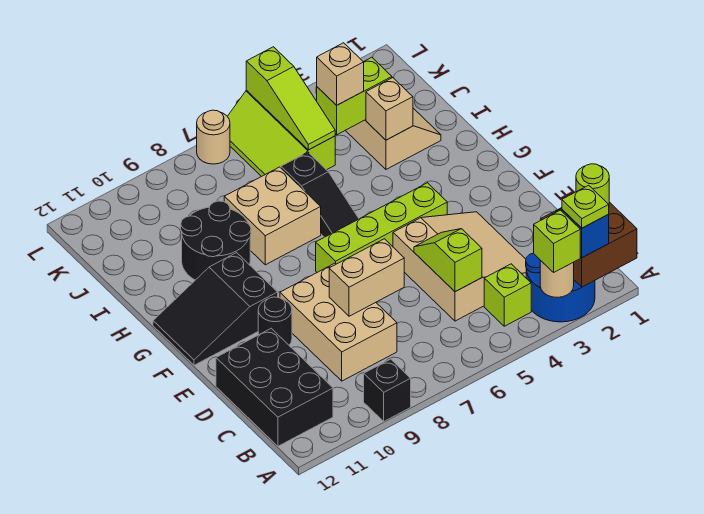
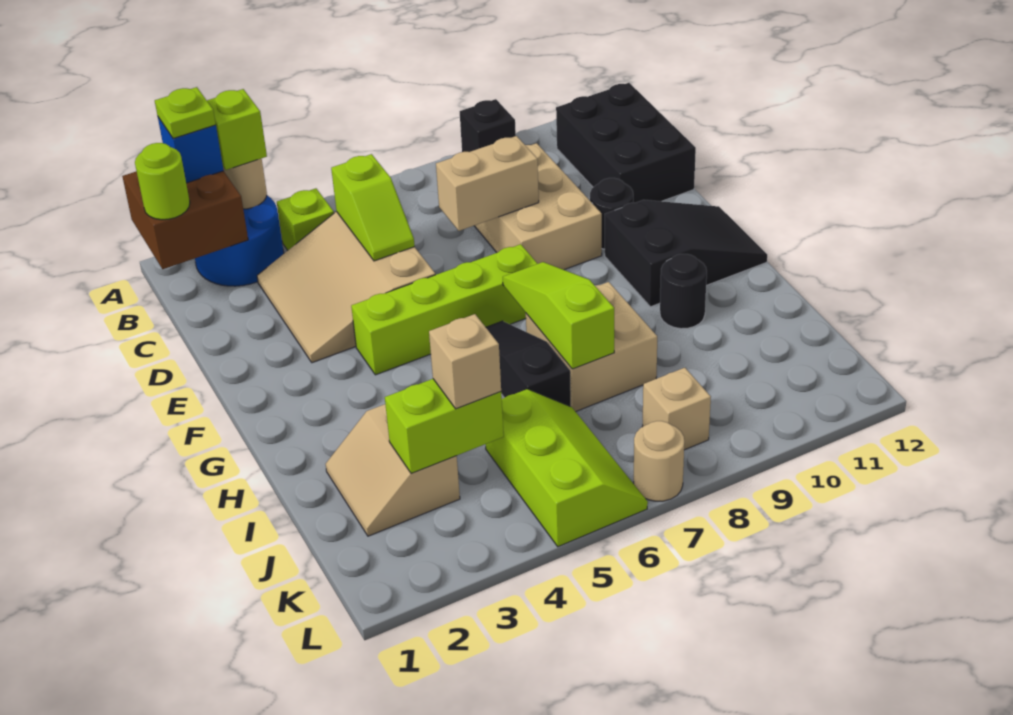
black 2x2 round brick [181,201,251,280] -> black 1x1 round brick [660,254,707,329]
tan 1x1 brick [366,78,413,140] -> tan 1x1 brick moved to [642,368,711,450]
lime 1x3 slope [246,47,335,150] -> lime 1x3 slope moved to [503,262,614,369]

